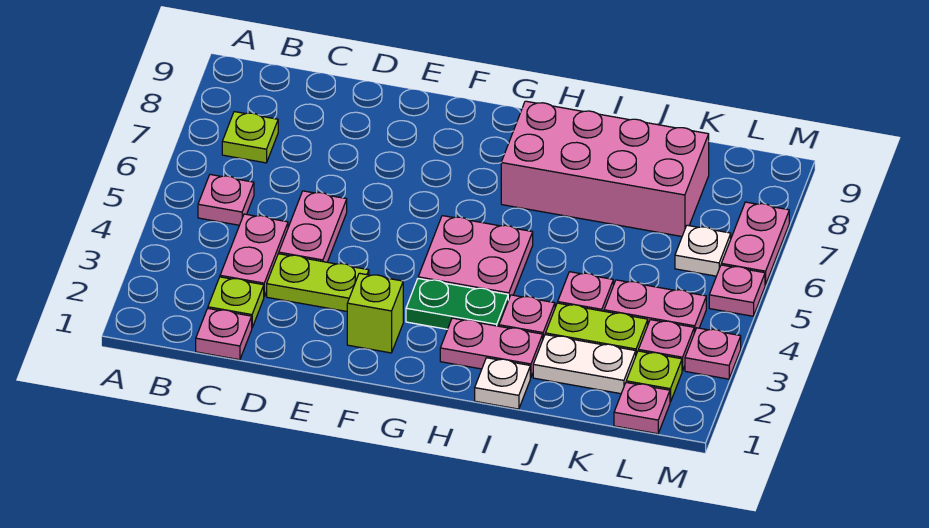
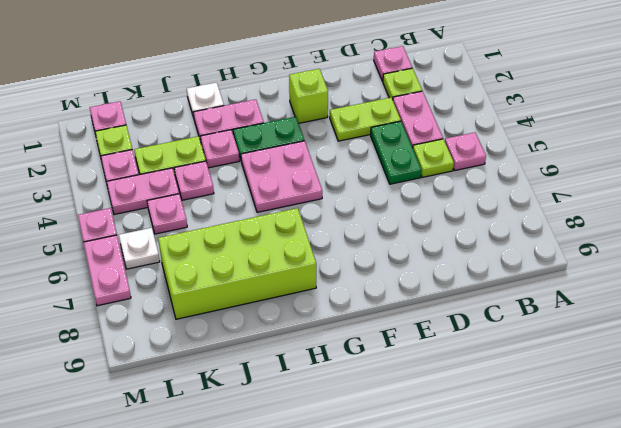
lime 1x1 plate [222,112,278,163] -> lime 1x1 plate moved to [413,139,454,177]
pink 1x2 plate [279,191,347,262] -> green 1x2 plate [371,121,421,184]
pink 2x4 brick [501,101,709,236] -> lime 2x4 brick [158,208,316,319]
white 1x2 plate [533,335,636,394] -> none
pink 1x1 plate [685,328,741,379] -> pink 1x1 plate moved to [147,194,187,234]

